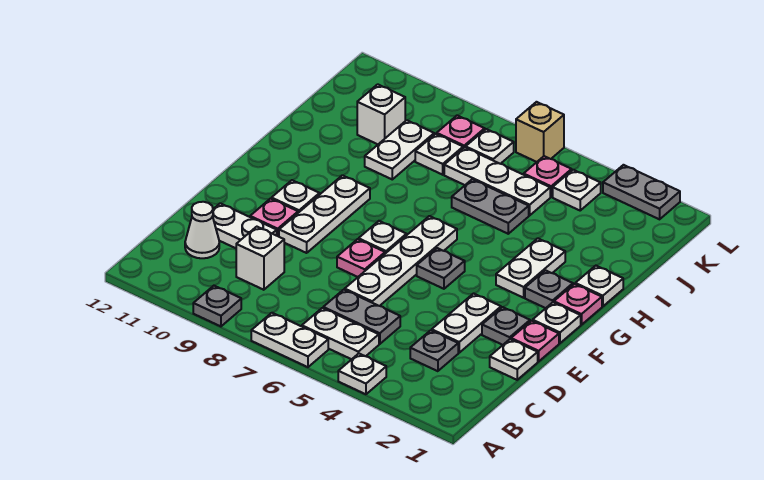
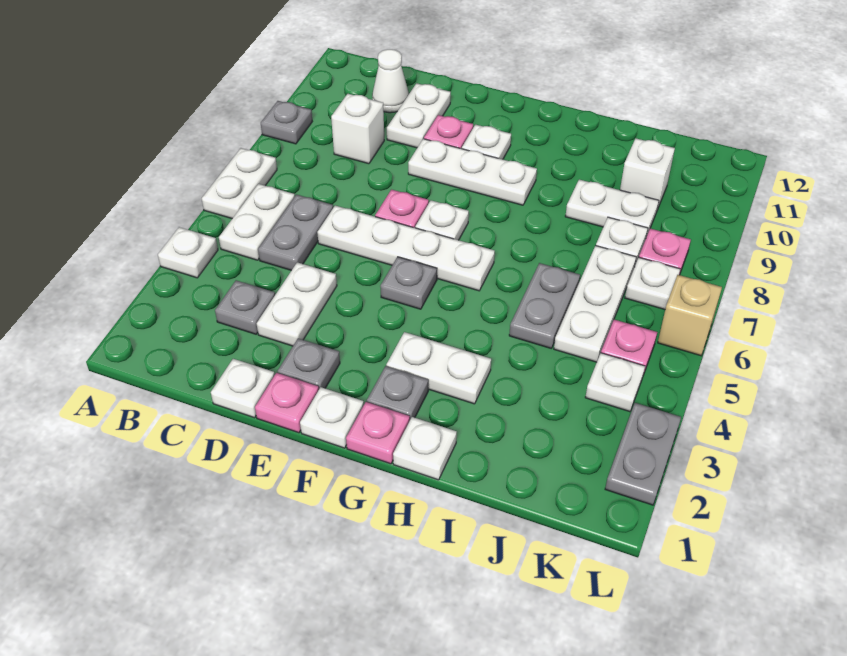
white 1x2 plate [432,294,501,353] -> white 1x2 plate turned to [257,262,337,346]

